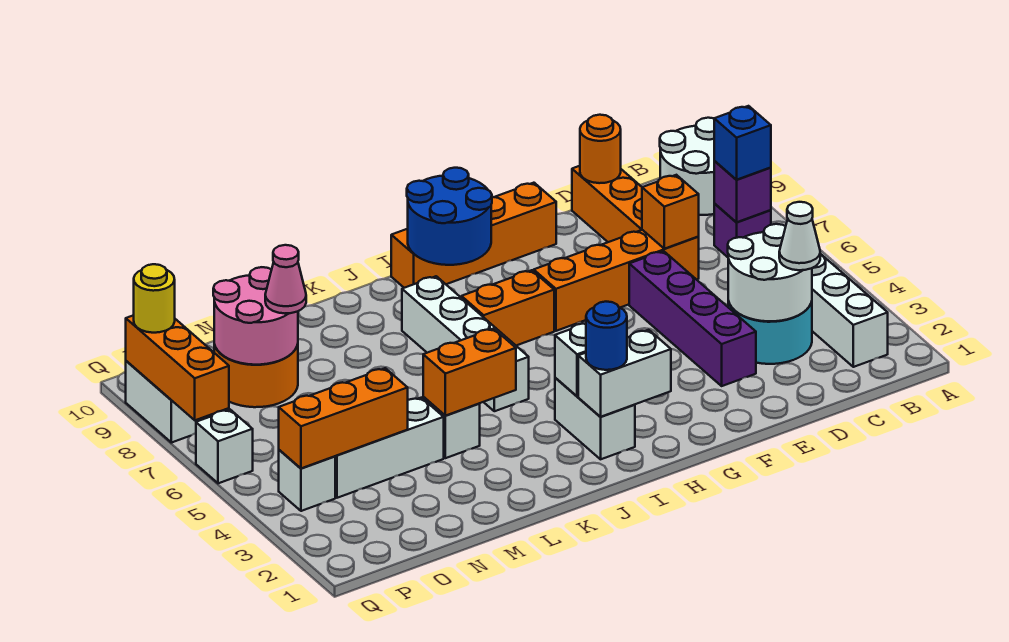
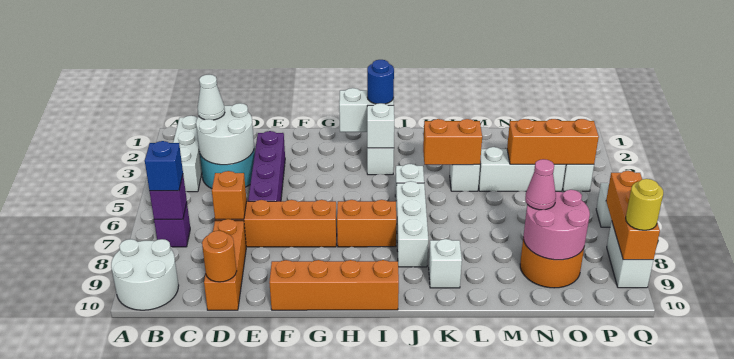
blue 2x2 round brick [407,168,492,265] -> none
none -> white 1x1 brick [429,239,462,288]

